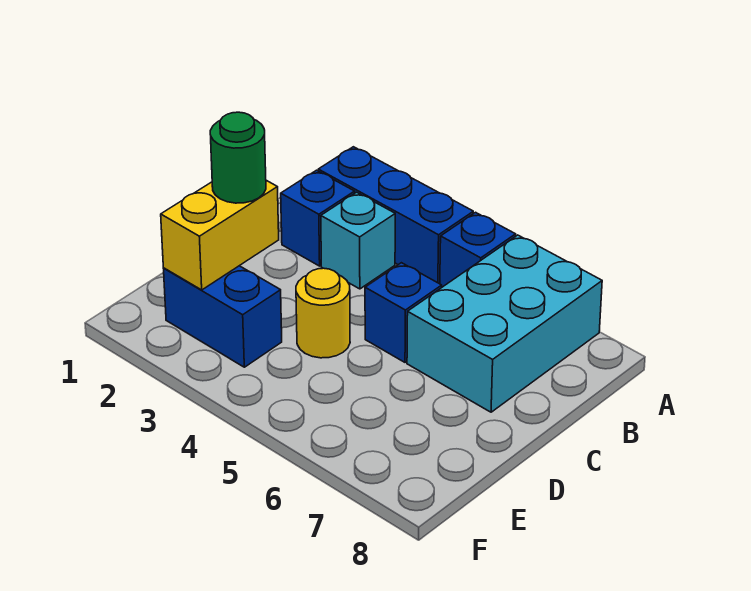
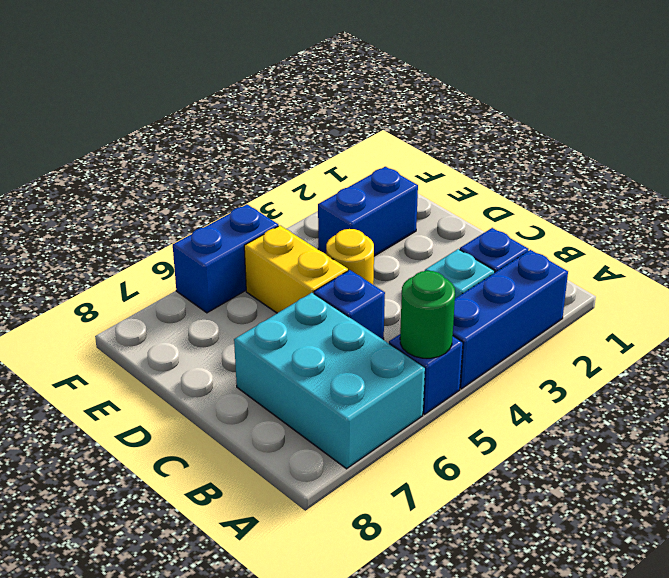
yellow 1x2 brick [161,180,279,290] -> yellow 1x2 brick moved to [244,226,348,313]
green 1x1 round brick [210,112,266,203] -> green 1x1 round brick moved to [400,271,455,358]
none -> blue 1x2 brick [173,204,278,313]

